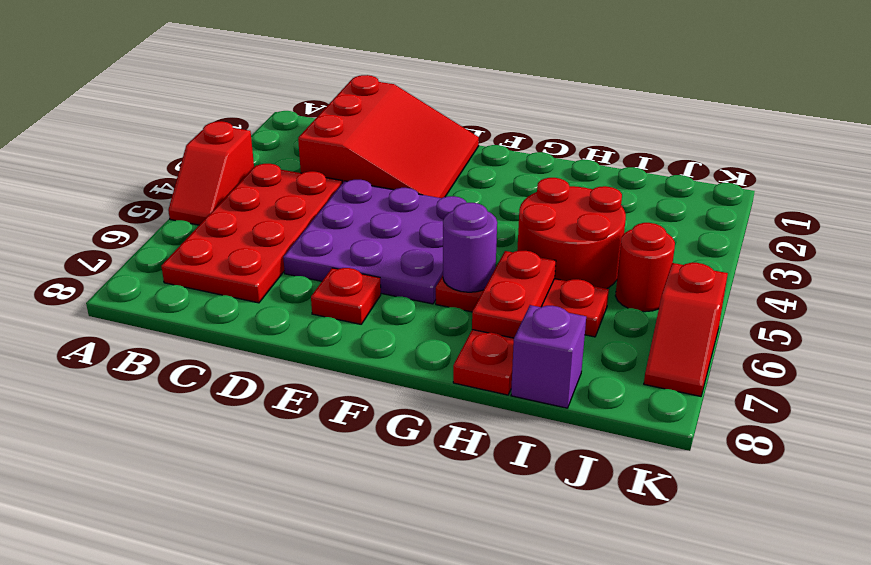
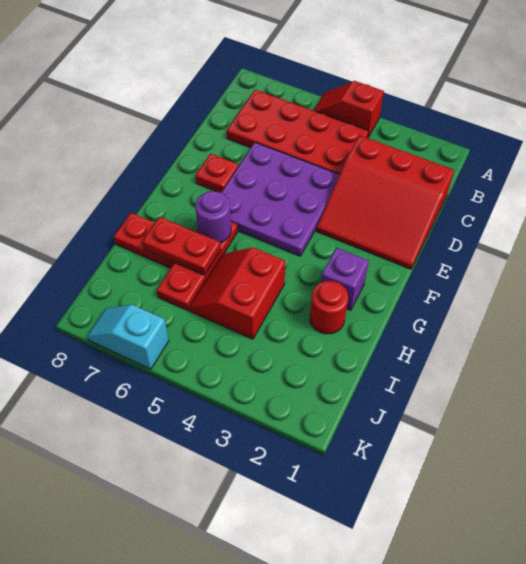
red 2x2 round brick [517,178,626,289] -> red 2x2 slope [189,247,285,339]
purple 1x1 brick [511,305,586,408] -> purple 1x1 brick moved to [321,248,369,310]
red 1x1 round brick [615,223,675,312] -> red 1x1 round brick moved to [310,281,348,334]
red 1x2 slope [644,263,728,396] -> cyan 1x2 slope [87,304,169,369]

